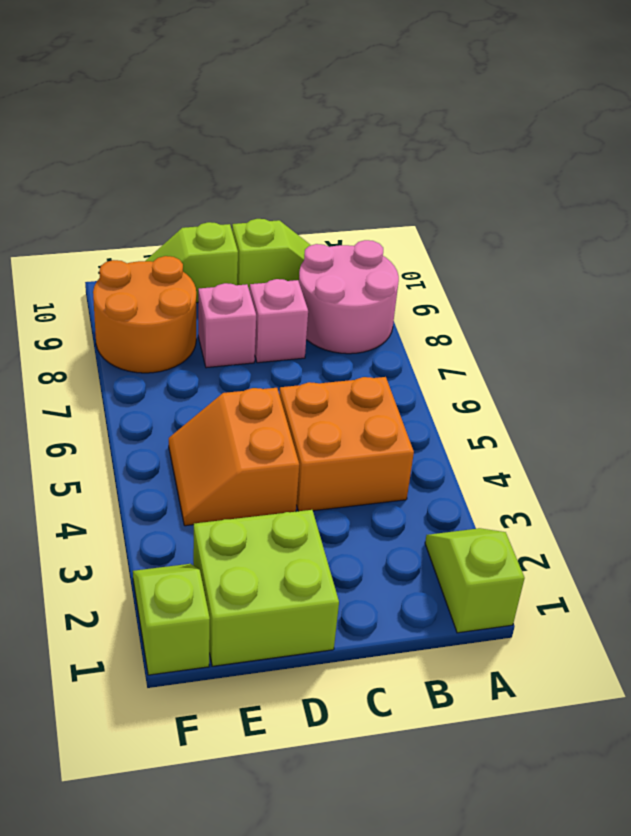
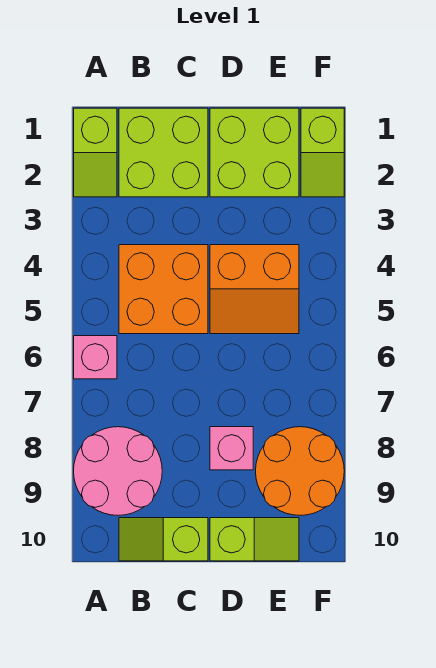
none -> lime 2x2 brick [119,108,208,197]
pink 1x1 brick [250,279,308,363] -> pink 1x1 brick moved to [74,336,117,379]
orange 2x2 slope [169,388,299,526] -> orange 2x2 slope turned to [210,245,299,334]

